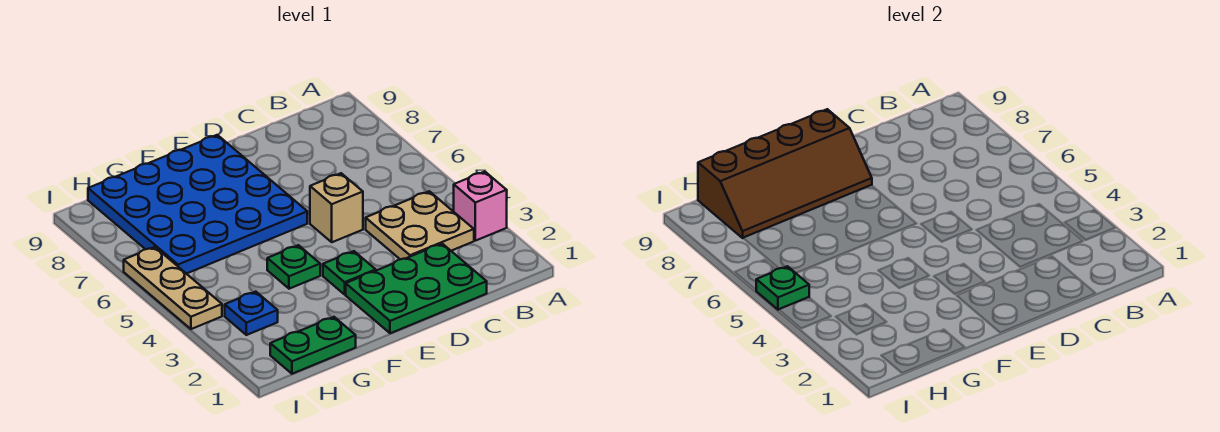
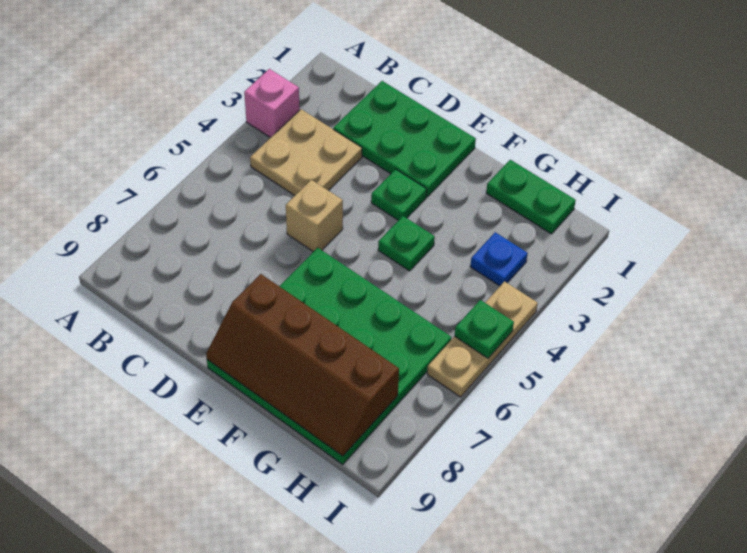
blue 4x4 plate [88,135,307,274] -> green 4x4 plate [207,248,451,464]
brown 2x4 slope [698,109,872,238] -> brown 2x4 slope turned to [206,274,399,456]

